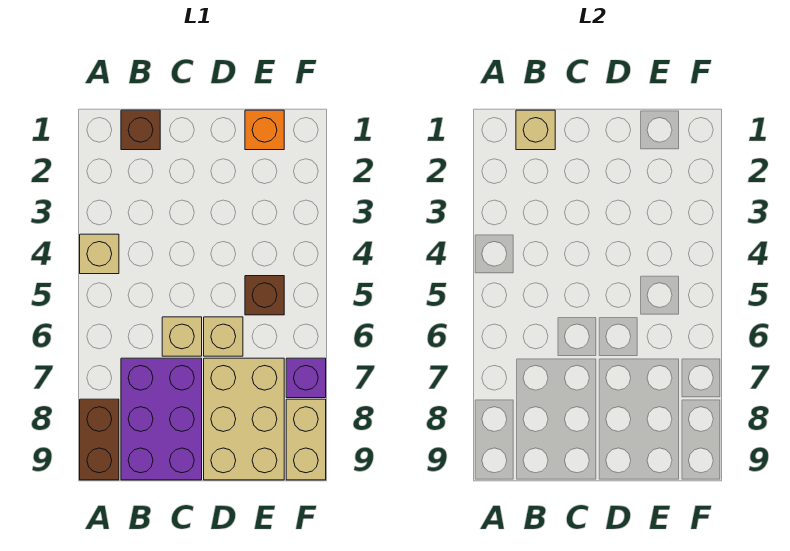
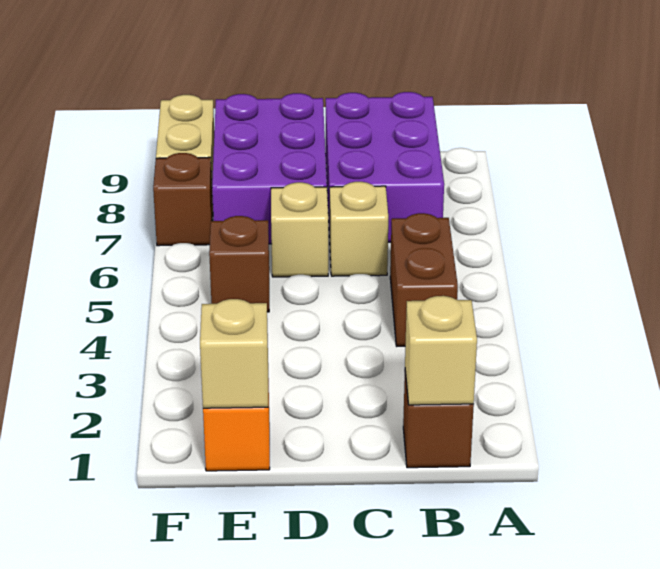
tan 1x1 brick [80,234,119,274] -> tan 1x1 brick moved to [200,299,268,408]
brown 1x2 brick [80,399,119,480] -> brown 1x2 brick moved to [390,213,458,346]
tan 2x3 brick [204,358,284,480] -> purple 2x3 brick [212,93,327,244]
purple 1x1 brick [286,358,326,398] -> brown 1x1 brick [153,153,213,246]

